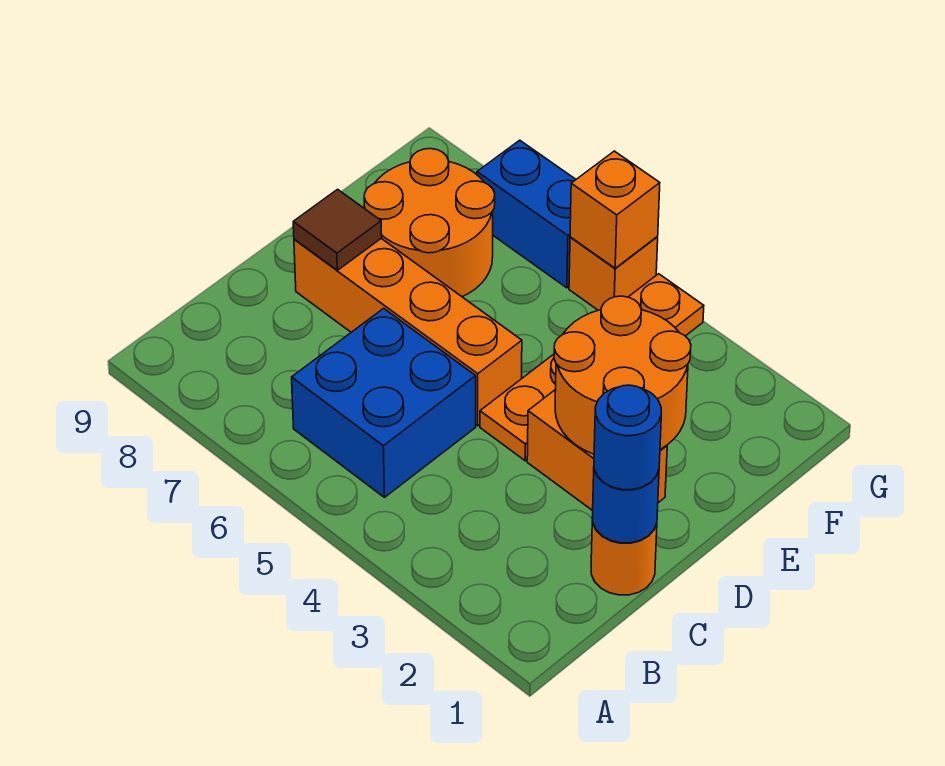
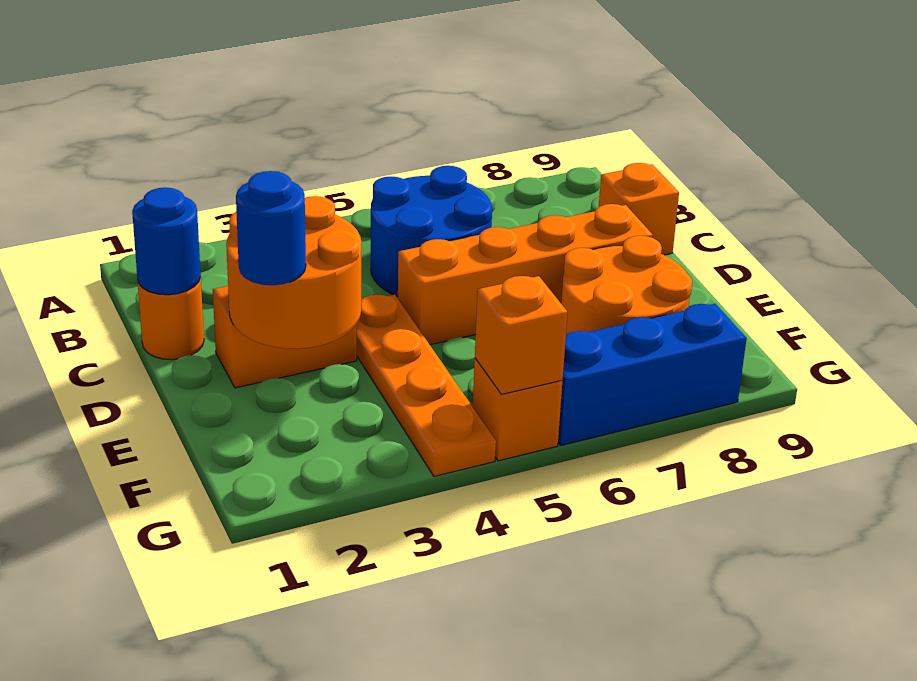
blue 2x2 brick [292,308,476,497] -> blue 2x2 round brick [371,166,492,297]
blue 1x1 round brick [594,385,661,490] -> blue 1x1 round brick moved to [236,171,306,285]
none -> orange 1x1 brick [599,163,679,255]
brown 1x1 tile [293,189,382,270] -> none
blue 1x2 brick [477,140,576,288] -> blue 1x3 brick [558,304,747,445]

